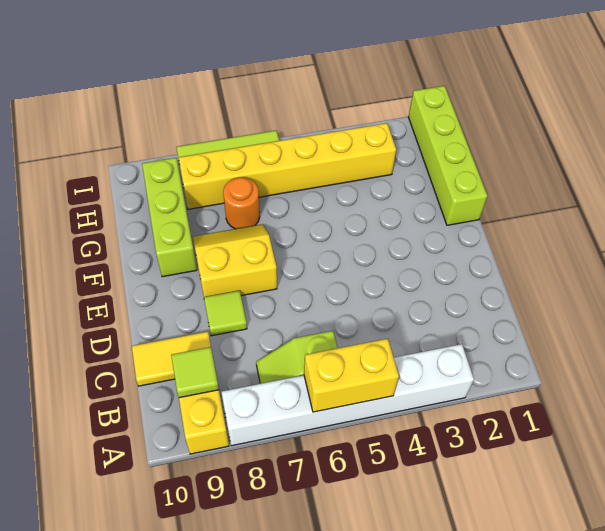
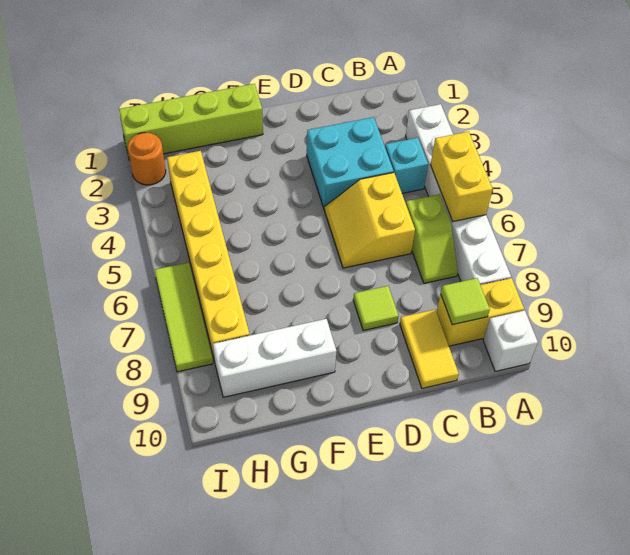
none -> white 1x1 brick [483,310,538,371]
none -> cyan 1x1 brick [385,138,428,193]
none -> cyan 2x2 brick [307,117,394,209]
yellow 2x2 slope [193,224,277,297] -> yellow 2x2 slope moved to [324,172,415,268]
lime 1x3 brick [142,158,197,277] -> white 1x3 brick [213,319,336,397]
orange 1x1 round brick [223,177,260,229] -> orange 1x1 round brick moved to [128,133,166,185]

